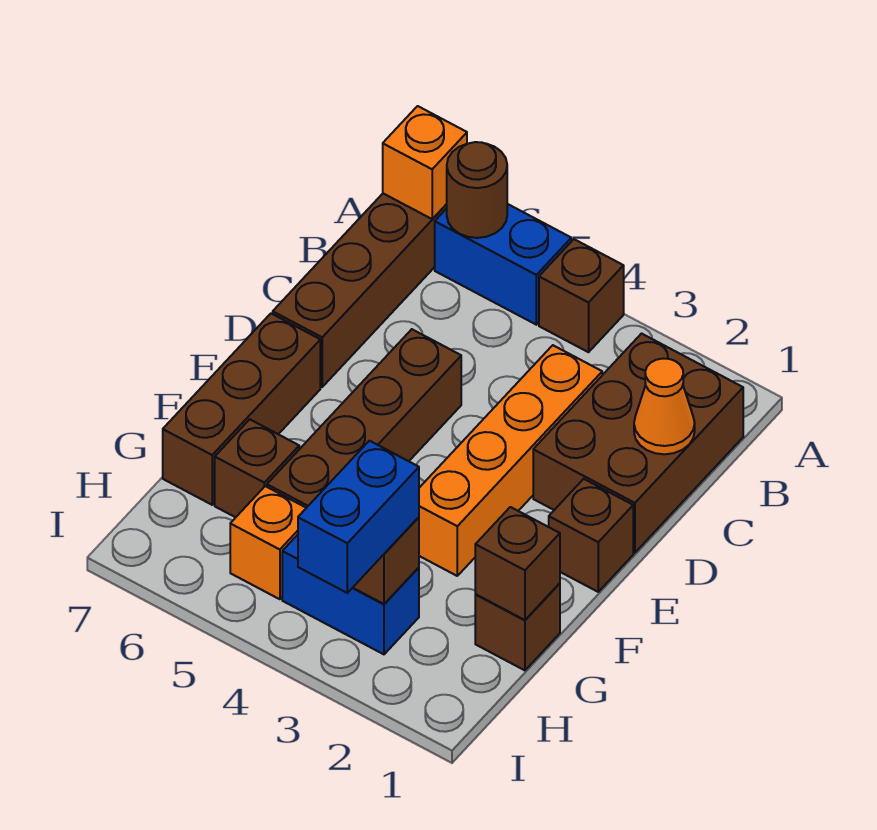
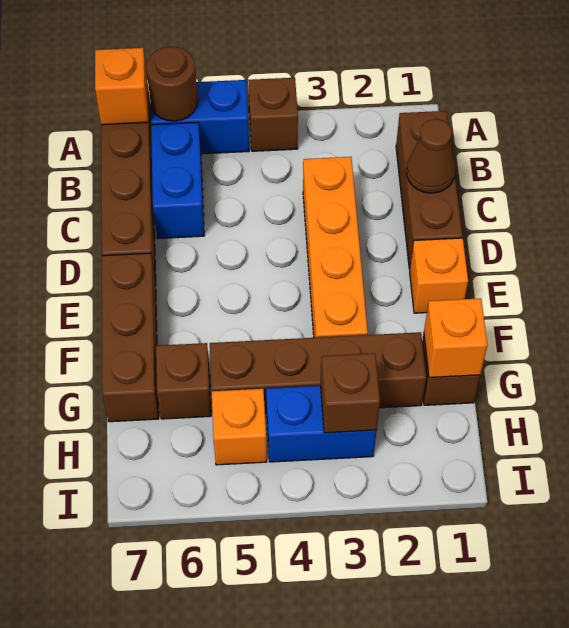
brown 2x3 brick [533,334,743,553] -> brown 1x3 brick [396,111,463,269]
orange 1x1 cone [634,359,695,454] -> brown 1x1 cone [406,119,455,193]
brown 1x4 brick [267,329,461,508] -> brown 1x4 brick turned to [210,332,426,414]
brown 1x1 brick [549,479,633,592] -> orange 1x1 brick [410,238,468,313]
brown 1x1 brick [475,507,560,620] -> orange 1x1 brick [424,298,487,378]
blue 1x2 brick [298,441,419,593] -> blue 1x2 brick moved to [151,122,204,239]

